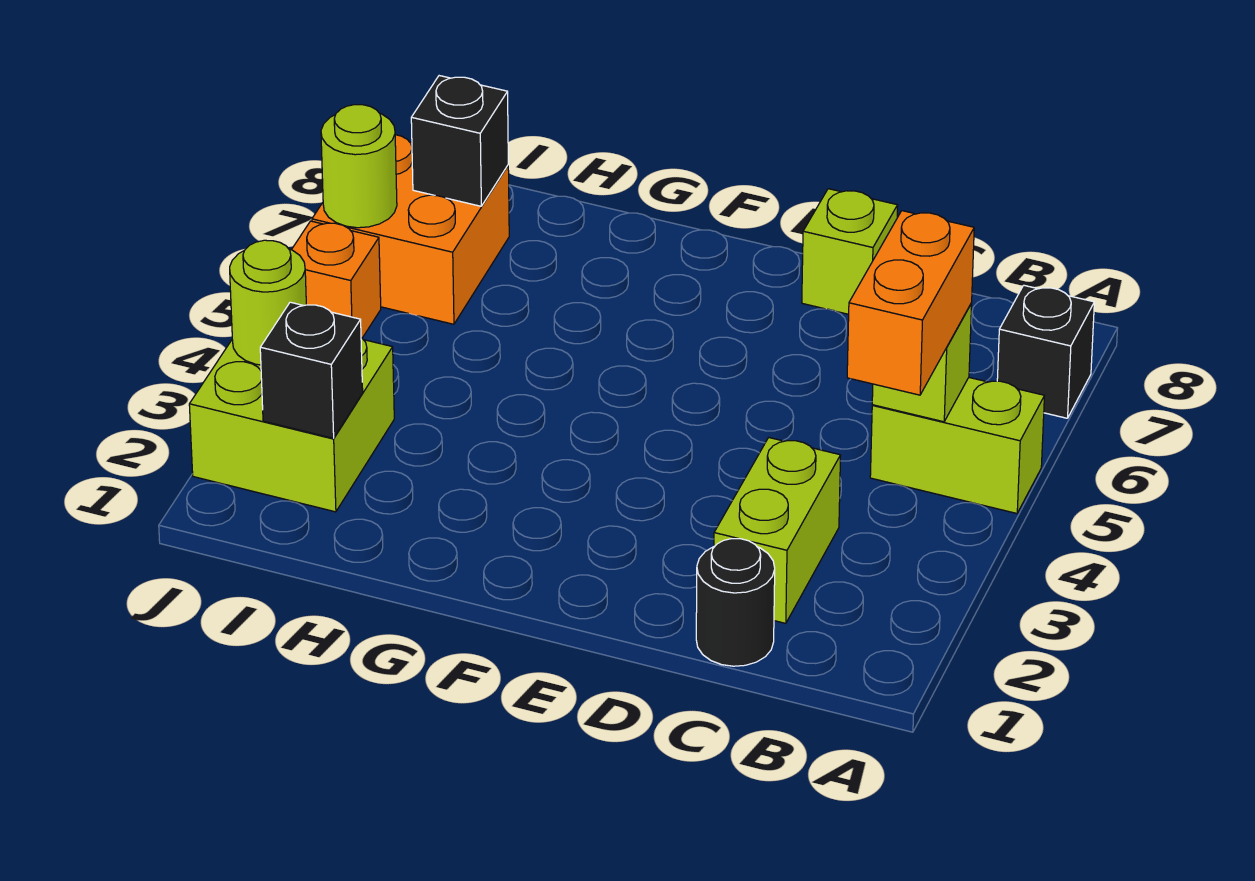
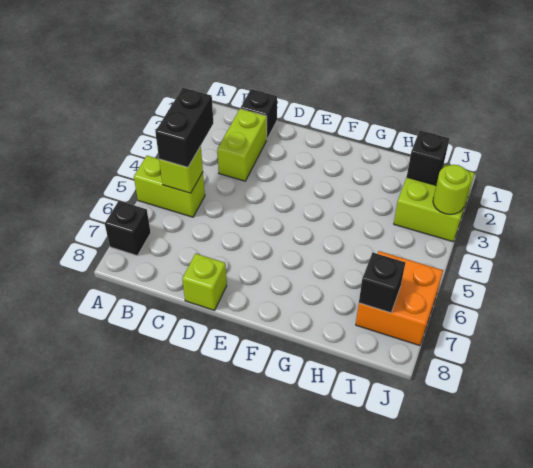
orange 1x2 brick [847,211,974,395] -> black 1x2 brick [155,88,213,167]
black 1x1 round brick [696,539,775,666] -> black 1x1 brick [240,89,277,139]
orange 1x1 brick [292,221,381,338] -> none
lime 1x1 round brick [321,105,397,228] -> none

